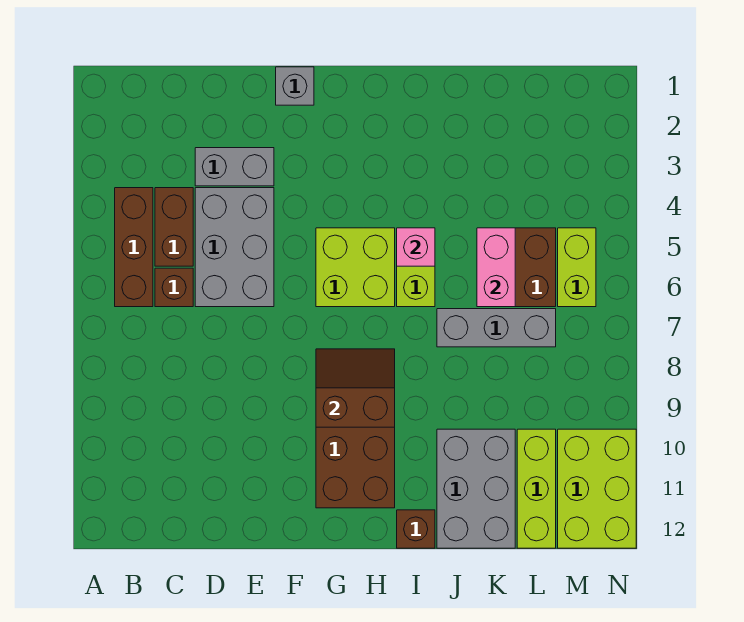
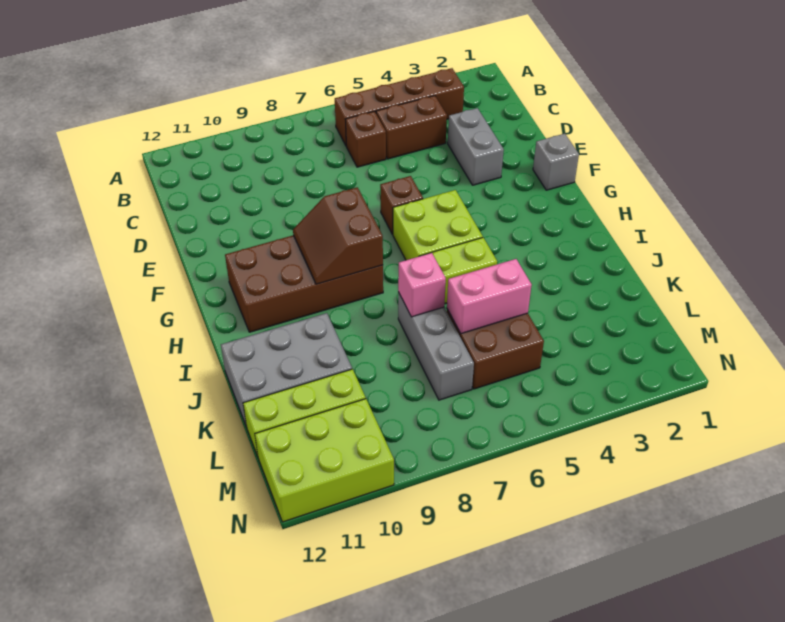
brown 1x3 brick [115,188,153,307] -> brown 1x4 brick [335,68,464,145]
grey 2x3 brick [195,188,274,307] -> none
brown 2x2 slope [316,349,395,427] -> brown 2x2 slope turned to [293,187,383,284]
pink 1x1 brick [397,228,435,266] -> pink 1x1 brick moved to [398,253,446,317]
brown 1x1 brick [397,510,435,548] -> brown 1x1 brick moved to [380,176,423,234]
lime 1x2 brick [558,228,596,307] -> none

